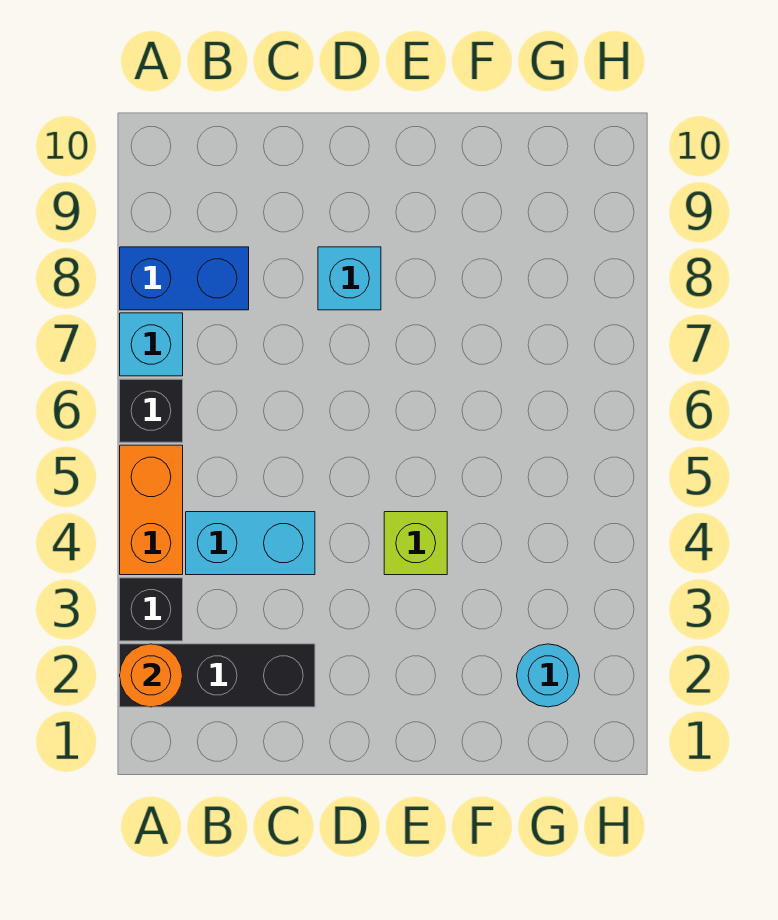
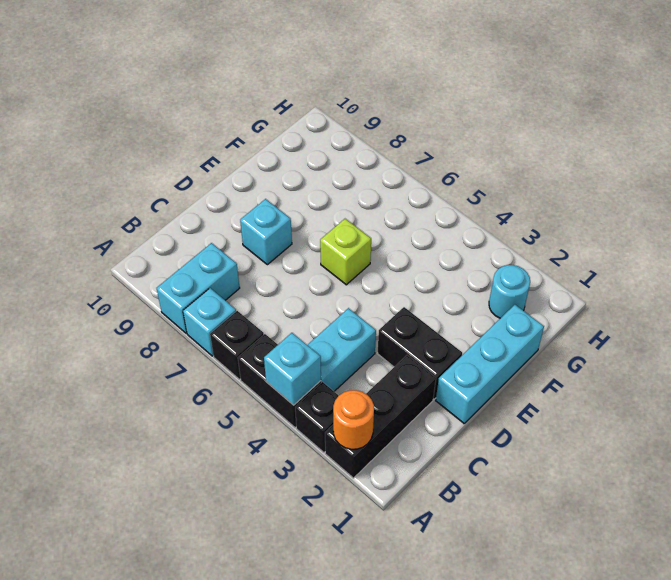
orange 1x2 brick [120,445,183,575] -> black 1x2 brick [238,334,321,428]
none -> cyan 1x1 brick [264,333,321,405]
blue 1x2 brick [120,247,249,310] -> cyan 1x2 brick [157,243,240,333]
none -> cyan 1x3 brick [436,305,544,423]
none -> black 1x2 brick [378,307,462,399]
lime 1x1 brick [384,512,447,575] -> lime 1x1 brick moved to [320,219,371,285]

